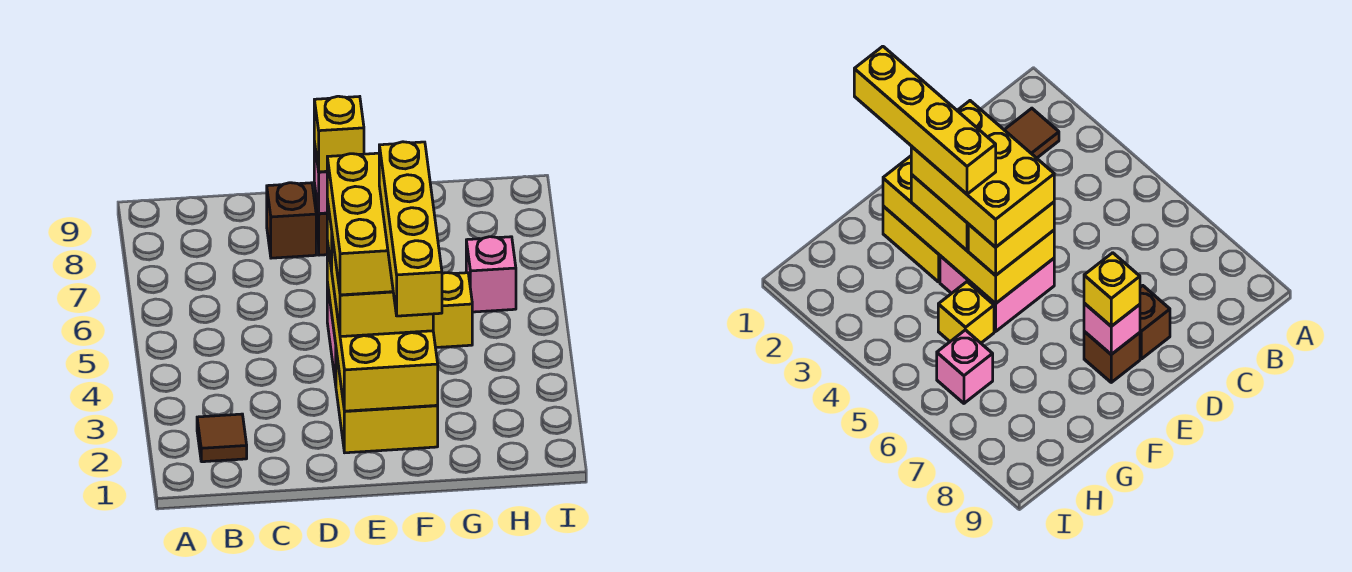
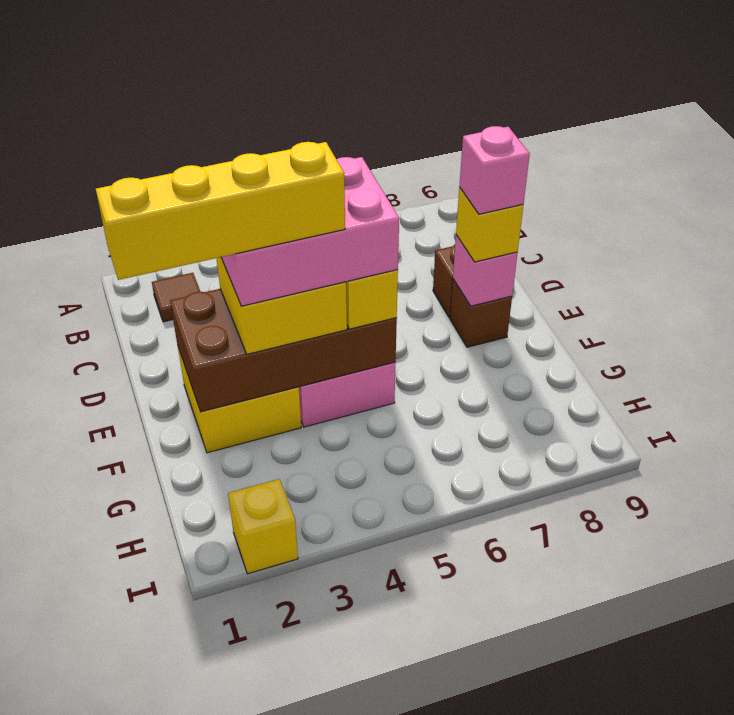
yellow 2x4 brick [327,241,438,411] -> brown 2x4 brick [170,289,397,412]
yellow 2x3 brick [327,153,393,295] -> pink 2x3 brick [221,157,399,306]
yellow 1x1 brick [433,273,472,348] -> yellow 1x1 brick moved to [228,479,298,574]
pink 1x1 brick [466,237,516,312] -> pink 1x1 brick moved to [459,126,530,214]

